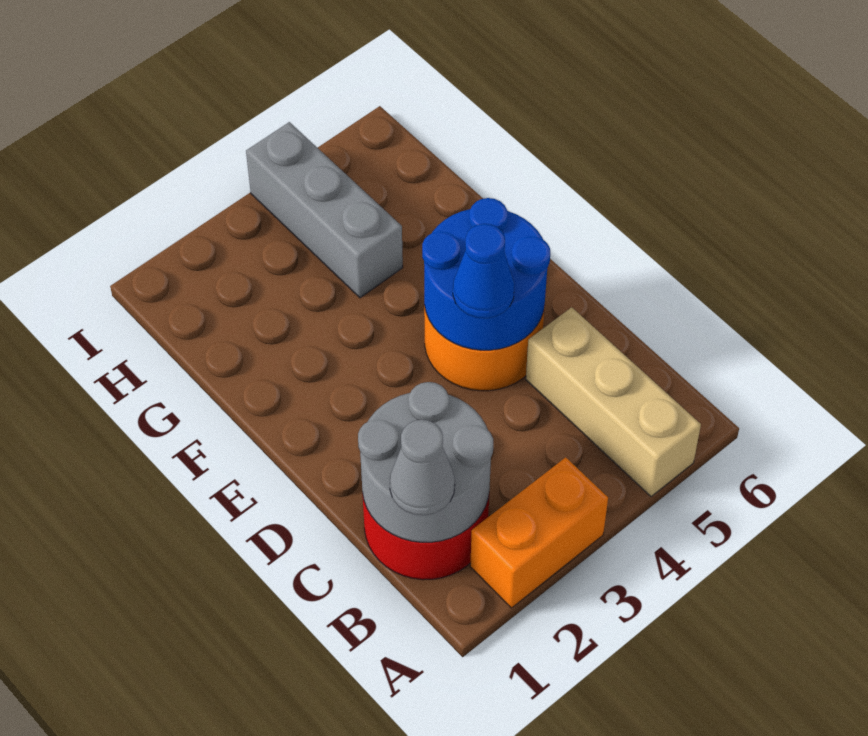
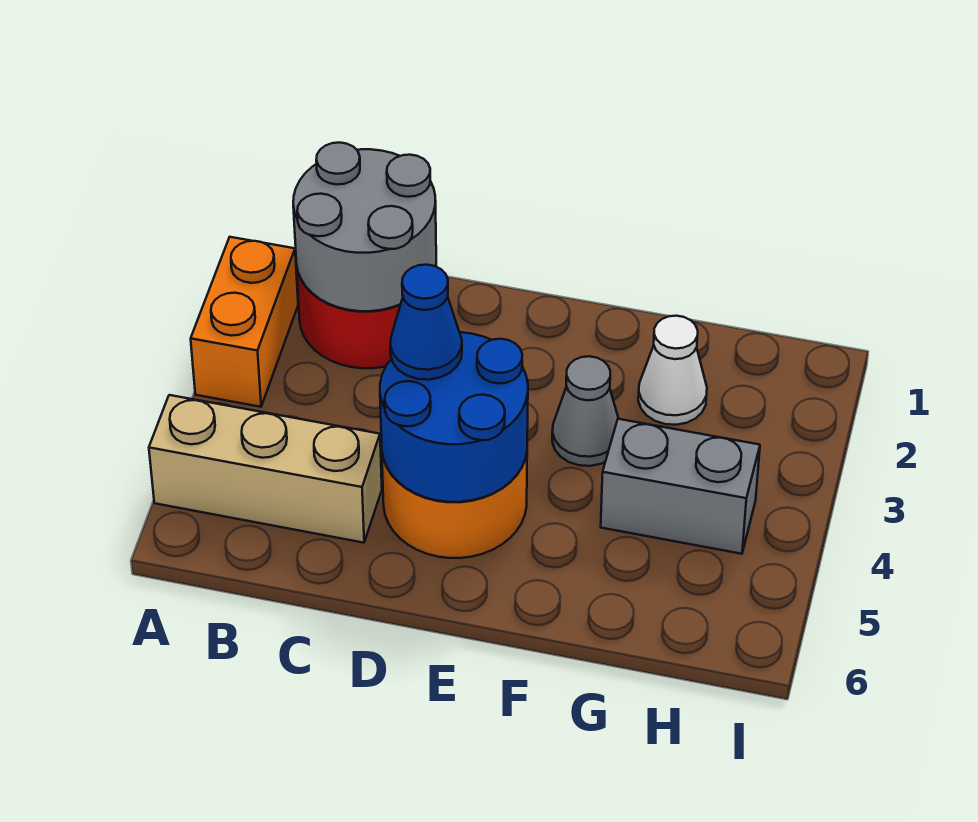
grey 1x1 cone [390,420,455,515] -> grey 1x1 cone moved to [552,356,619,466]
none -> white 1x1 cone [638,316,707,425]
grey 1x3 brick [246,122,403,298] -> grey 1x2 brick [601,419,760,554]

